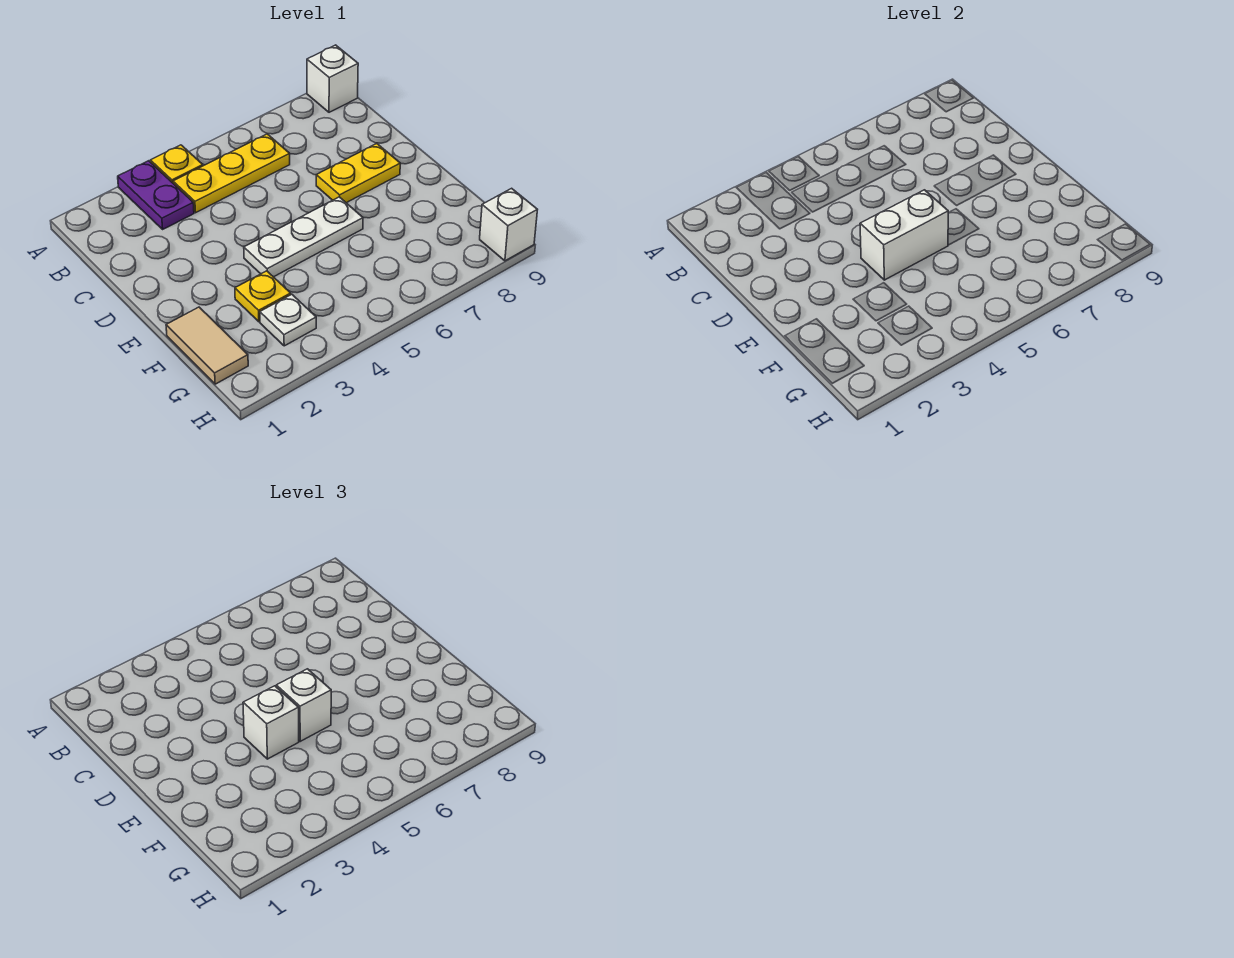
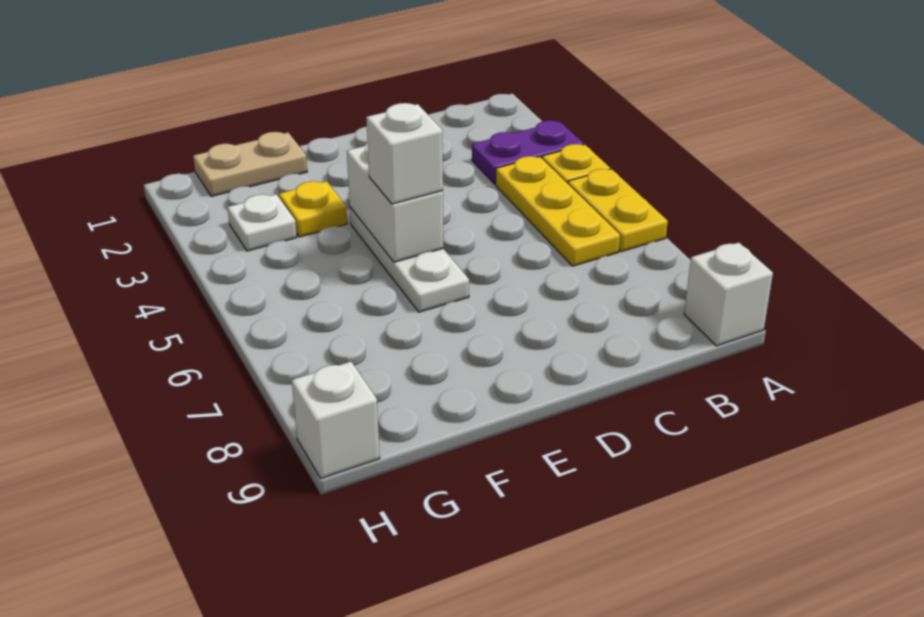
yellow 1x2 plate [316,144,400,203] -> yellow 1x2 plate moved to [568,169,668,252]
white 1x1 brick [243,686,299,759] -> none
tan 1x2 tile [166,307,248,384] -> tan 1x2 plate [193,132,307,197]

